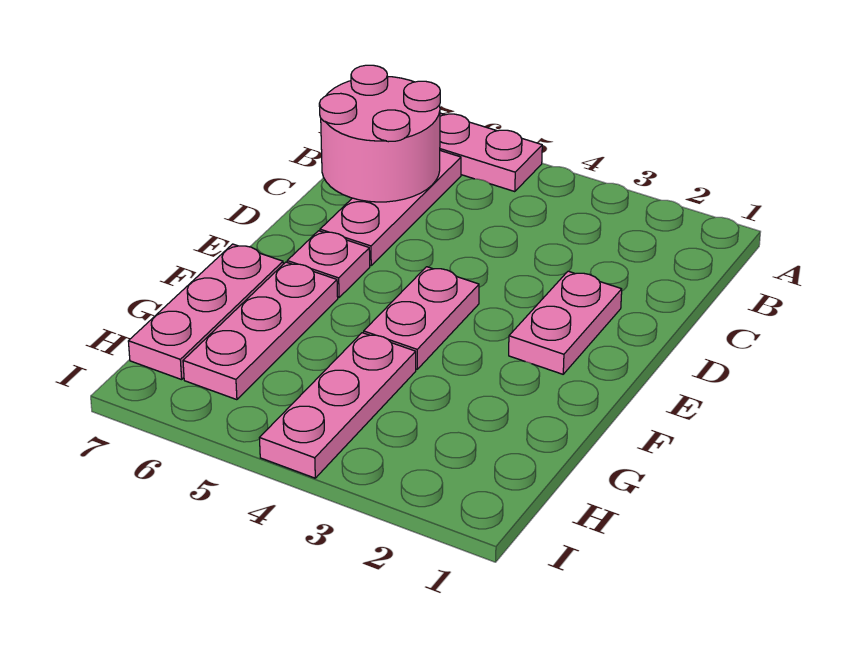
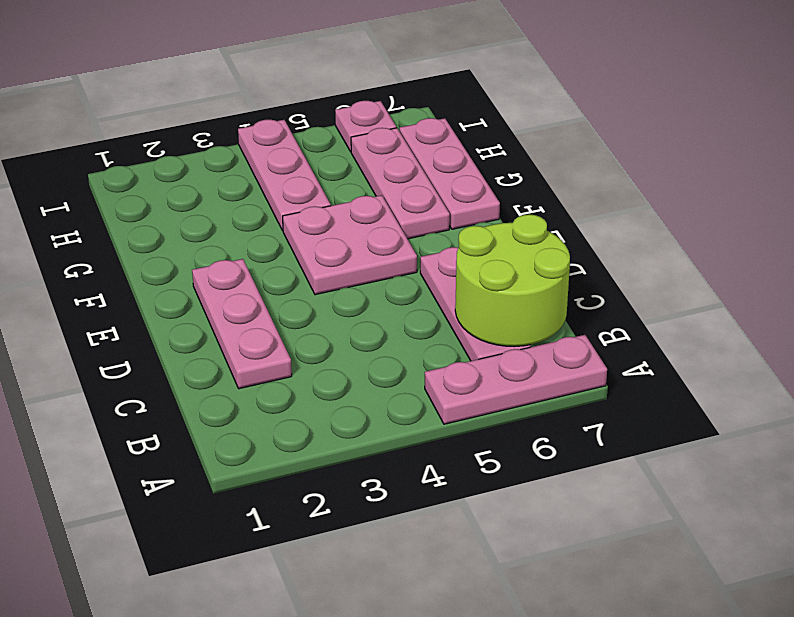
pink 2x2 round brick [319,65,440,202] -> lime 2x2 round brick [455,214,570,347]
pink 1x2 plate [509,271,622,374] -> pink 1x3 plate [192,259,292,389]
pink 1x2 plate [364,267,479,369] -> pink 2x2 plate [283,195,417,295]
pink 1x1 plate [287,231,370,298] -> pink 1x1 plate moved to [335,101,396,152]

